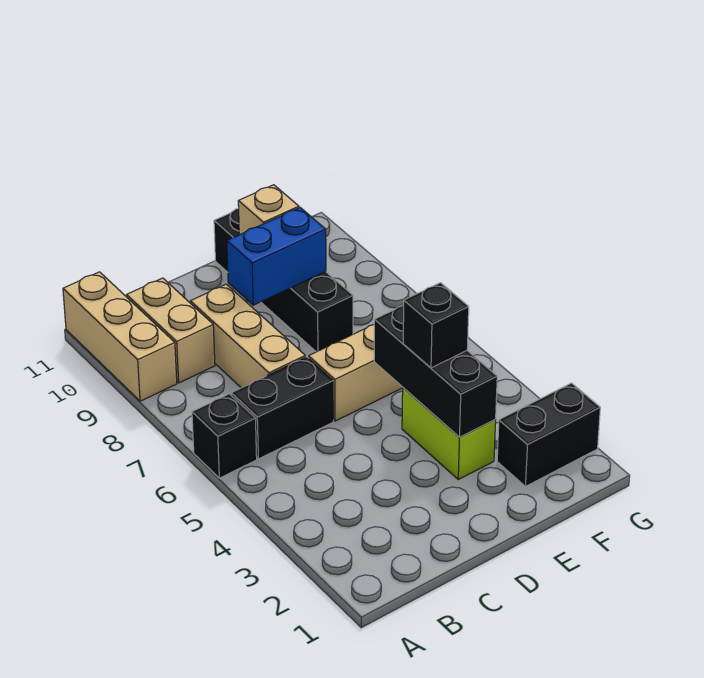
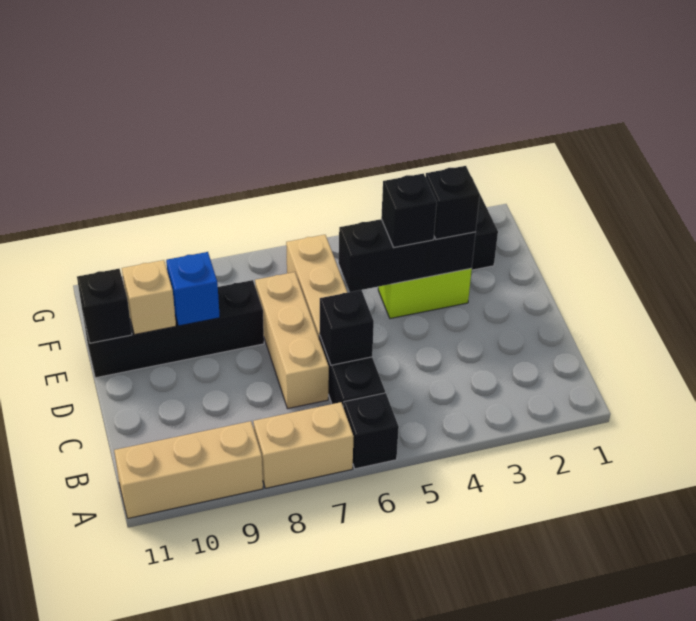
tan 1x2 brick [127,278,215,383] -> tan 1x2 brick moved to [253,402,354,488]
none -> black 1x1 brick [320,290,374,365]
tan 1x3 brick [190,284,305,388] -> tan 1x3 brick turned to [255,272,329,409]
blue 1x2 brick [227,208,326,305] -> blue 1x1 brick [166,252,220,326]
none -> black 1x1 brick [426,166,480,239]
none -> black 1x1 brick [77,269,132,343]

